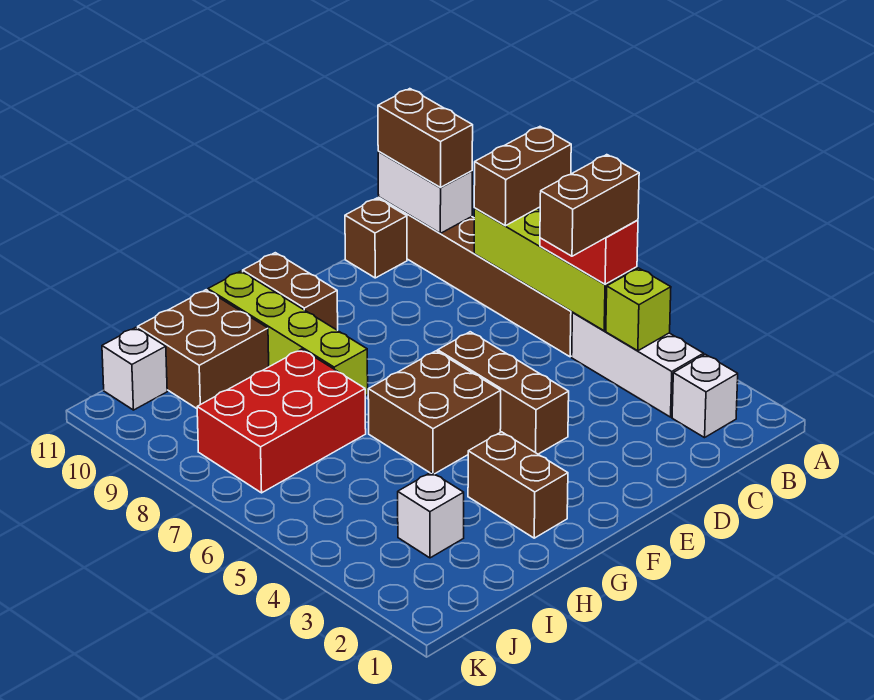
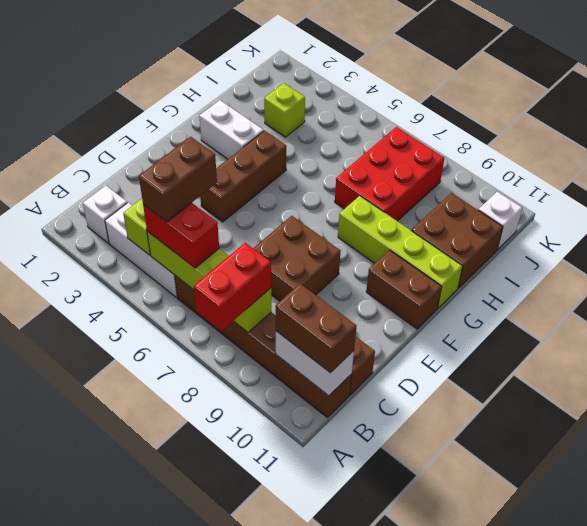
brown 1x2 brick [474,127,571,226] -> red 1x2 brick [194,243,271,331]
brown 1x3 brick [438,332,569,454] -> brown 1x3 brick turned to [200,131,286,222]
brown 2x2 brick [368,351,501,474] -> brown 2x2 brick moved to [253,216,341,301]
brown 1x2 brick [468,432,568,538] -> white 1x2 brick [199,100,264,159]
white 1x1 brick [398,472,464,558] -> lime 1x1 brick [264,83,305,137]

